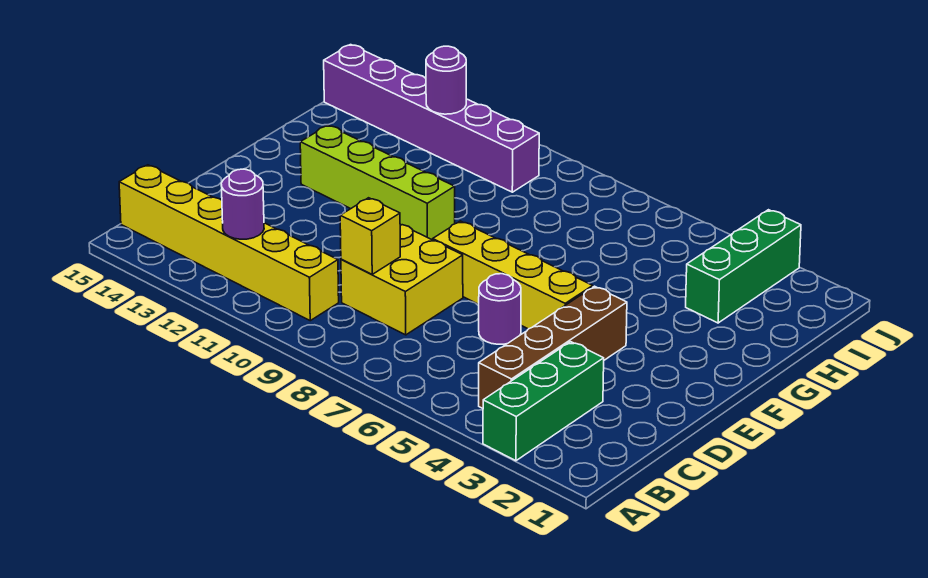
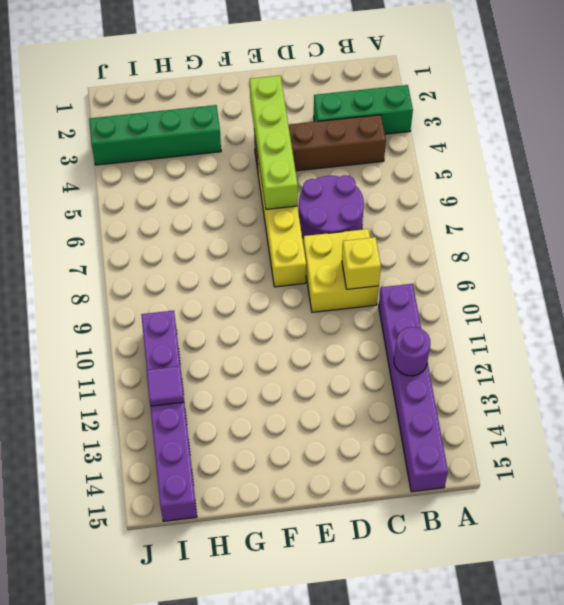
yellow 1x6 brick [119,165,339,321] -> purple 1x6 brick [379,284,448,492]
purple 1x1 round brick [479,274,521,344] -> purple 2x2 round brick [299,175,364,238]
lime 1x4 brick [300,125,455,240] -> lime 1x4 brick moved to [250,76,298,209]
green 1x3 brick [686,210,801,323] -> green 1x4 brick [89,105,221,165]
purple 1x1 round brick [426,46,466,114] -> purple 1x1 tile [147,366,184,406]

